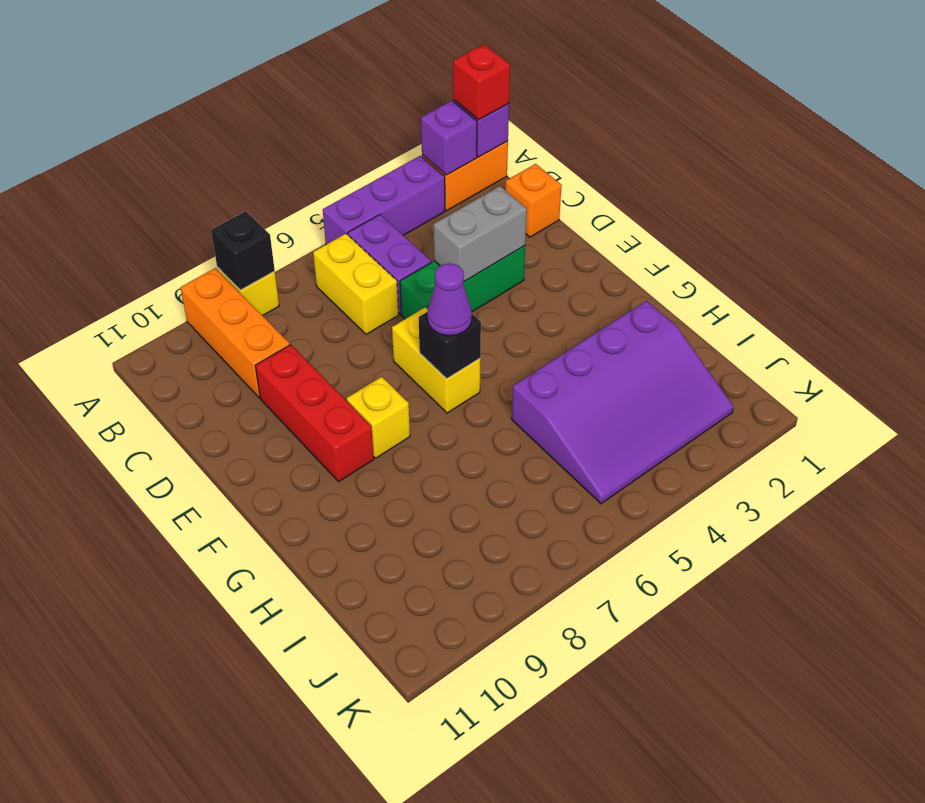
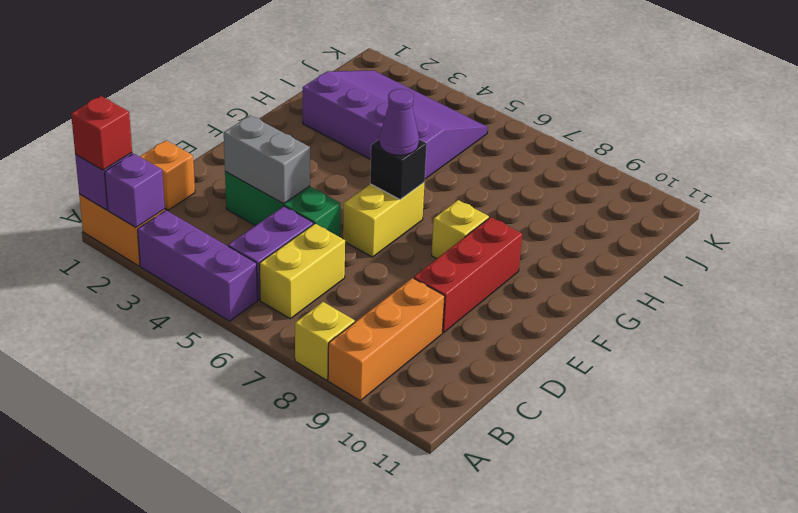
black 1x1 brick [211,211,275,290] -> none

